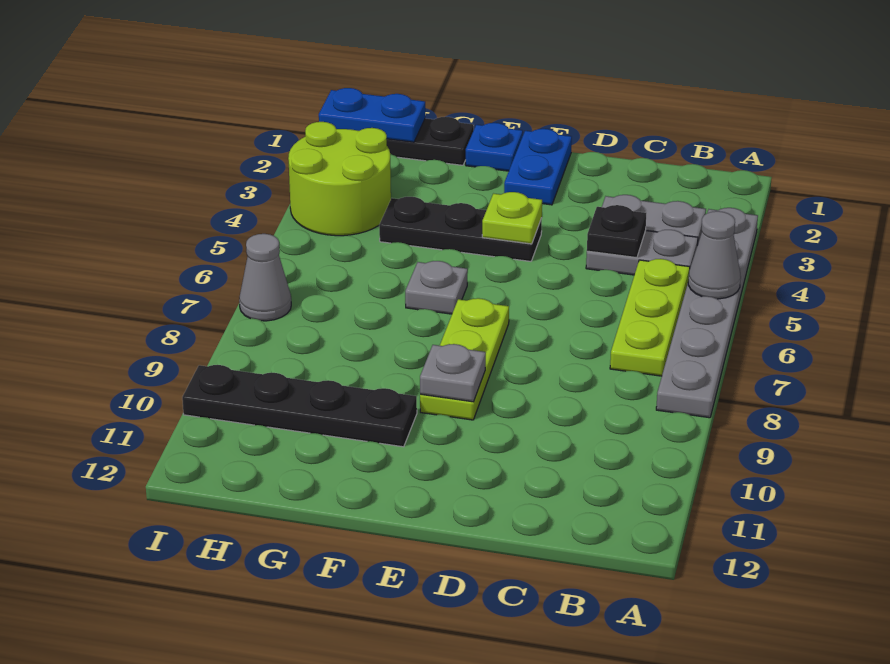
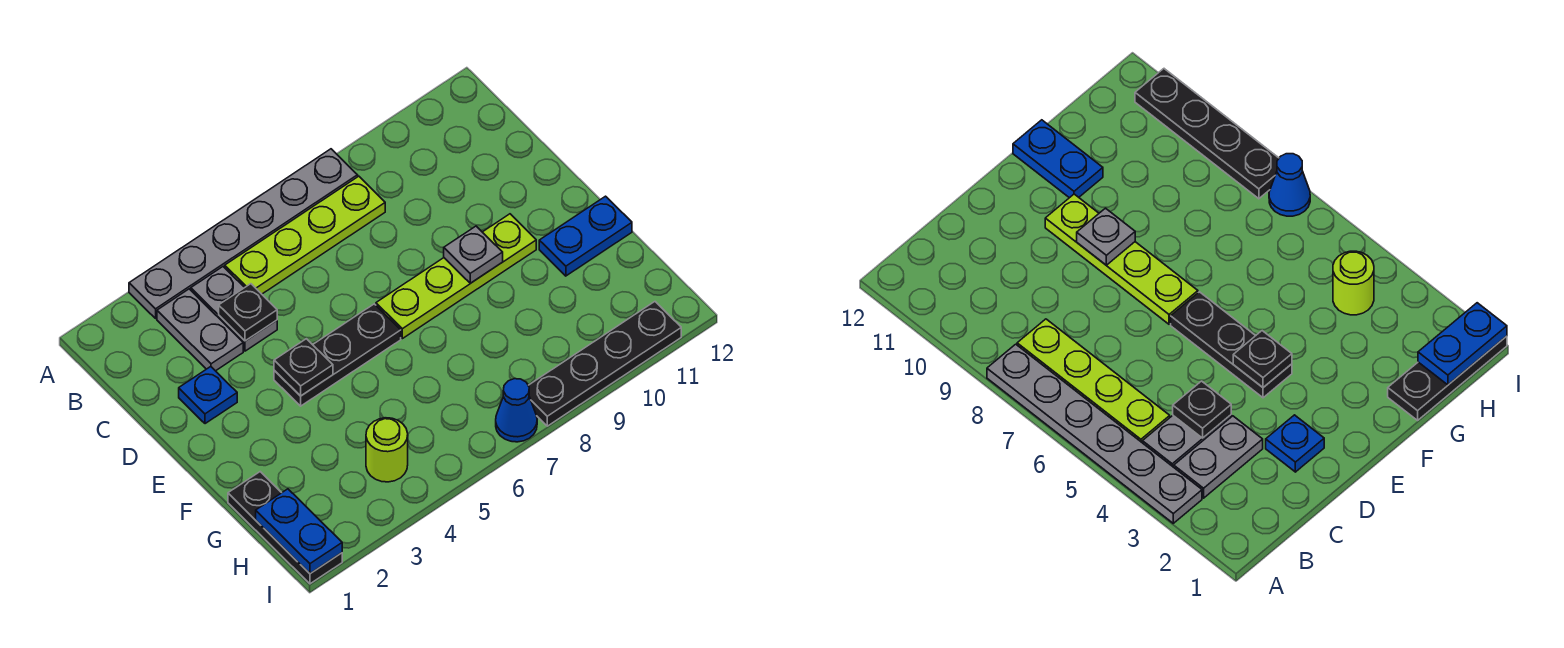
grey 1x1 cone [688,211,741,299] -> none
lime 1x3 plate [610,259,690,376] -> lime 1x4 plate [225,176,385,294]
blue 1x2 plate [504,129,572,205] -> blue 1x2 plate moved to [539,196,632,276]
black 1x3 plate [379,197,542,261] -> black 1x3 plate turned to [274,304,401,406]
lime 1x1 plate [482,192,542,244] -> black 1x1 plate [274,339,333,396]
lime 1x3 plate [420,298,509,420] -> lime 1x4 plate [376,214,536,339]
blue 1x1 plate [466,123,523,171] -> blue 1x1 plate moved to [179,367,237,424]
grey 1x1 plate [405,261,468,314] -> none
black 1x4 plate [182,365,417,447] -> black 1x4 plate turned to [528,302,681,426]
lime 2x2 round brick [288,122,391,236] -> lime 1x1 round brick [366,418,408,482]
grey 1x1 cone [239,234,291,321] -> blue 1x1 cone [496,379,537,442]

